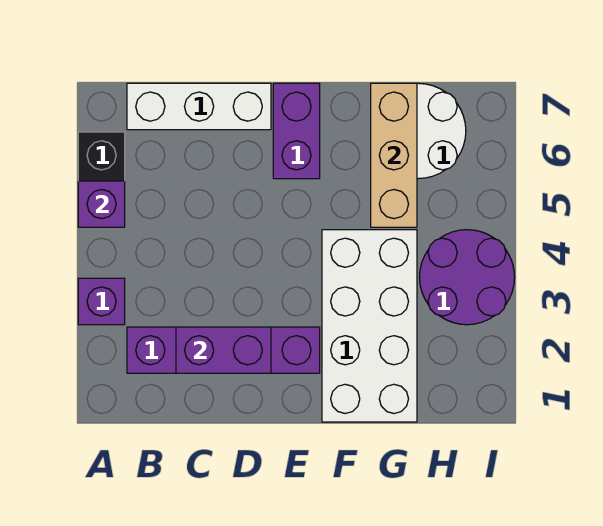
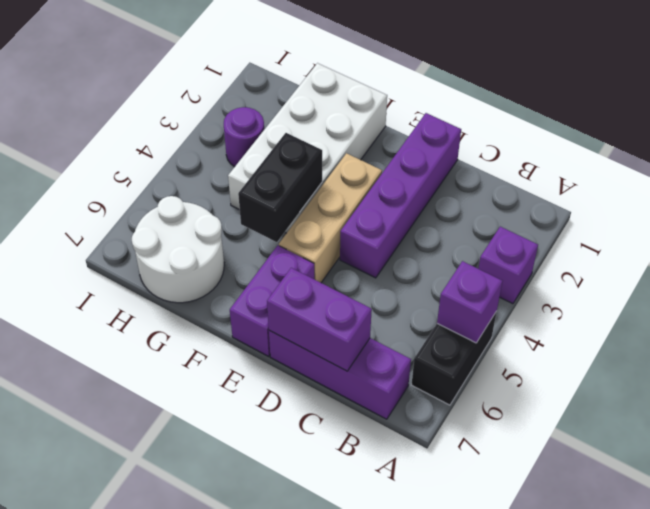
purple 1x4 brick [127,327,320,373] -> purple 1x4 brick turned to [340,113,461,278]
white 1x3 brick [127,83,271,130] -> purple 1x3 brick [269,330,411,419]
purple 1x2 brick [176,327,271,373] -> purple 1x2 brick moved to [267,268,372,371]
none -> black 1x2 brick [238,133,322,242]
tan 1x3 brick [371,83,417,227] -> tan 1x3 brick moved to [279,153,382,283]
purple 2x2 round brick [420,230,515,325] -> purple 1x1 round brick [224,107,264,167]

